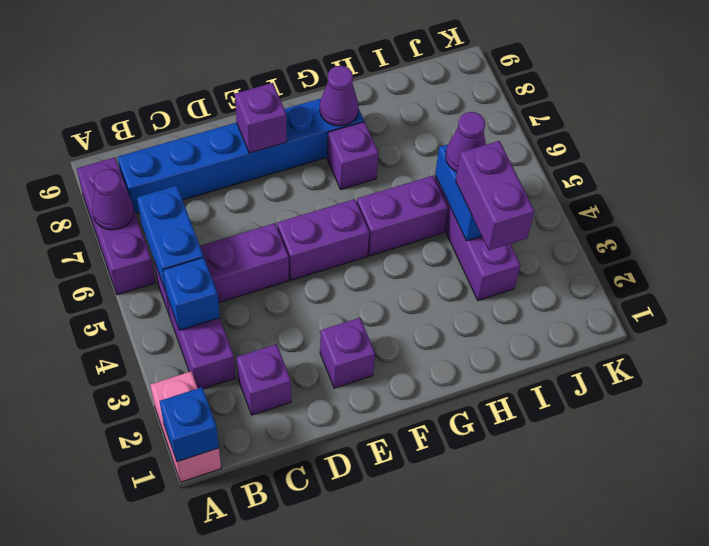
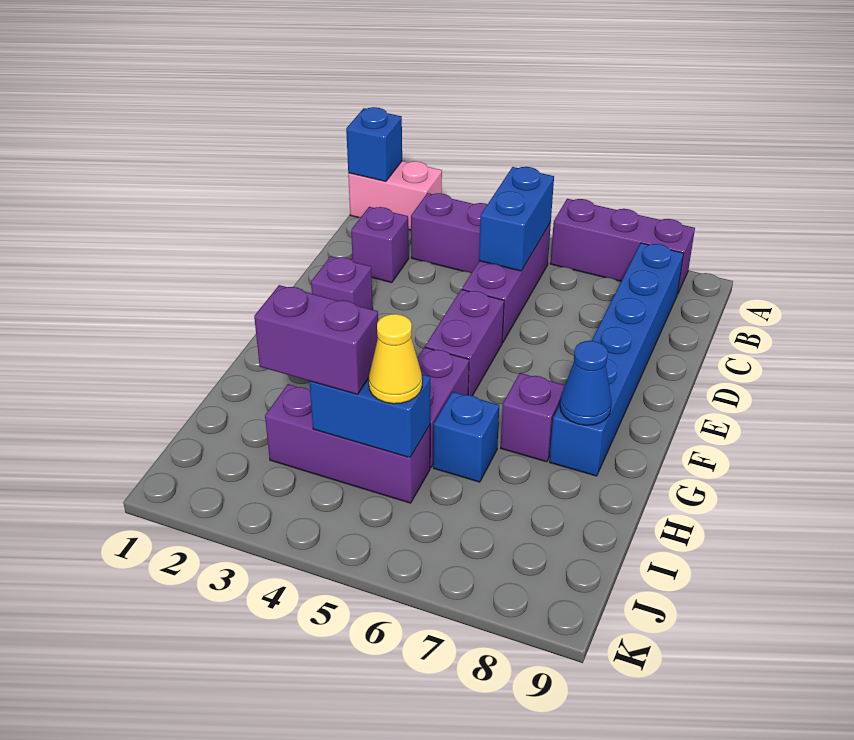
purple 1x1 cone [92,169,134,230] -> none
blue 1x1 brick [163,258,220,330] -> blue 1x1 brick moved to [433,392,499,482]
blue 1x2 brick [137,186,204,292] -> blue 1x2 brick turned to [479,167,554,271]
purple 1x1 brick [235,83,287,153] -> none
purple 1x1 cone [320,66,359,126] -> blue 1x1 cone [560,341,612,425]
purple 1x1 cone [446,112,486,172] -> yellow 1x1 cone [369,314,422,404]

